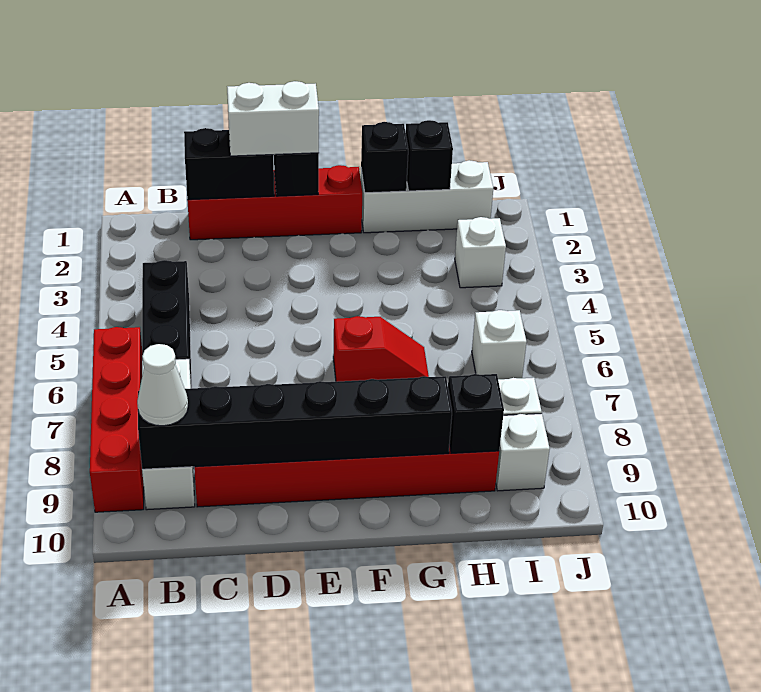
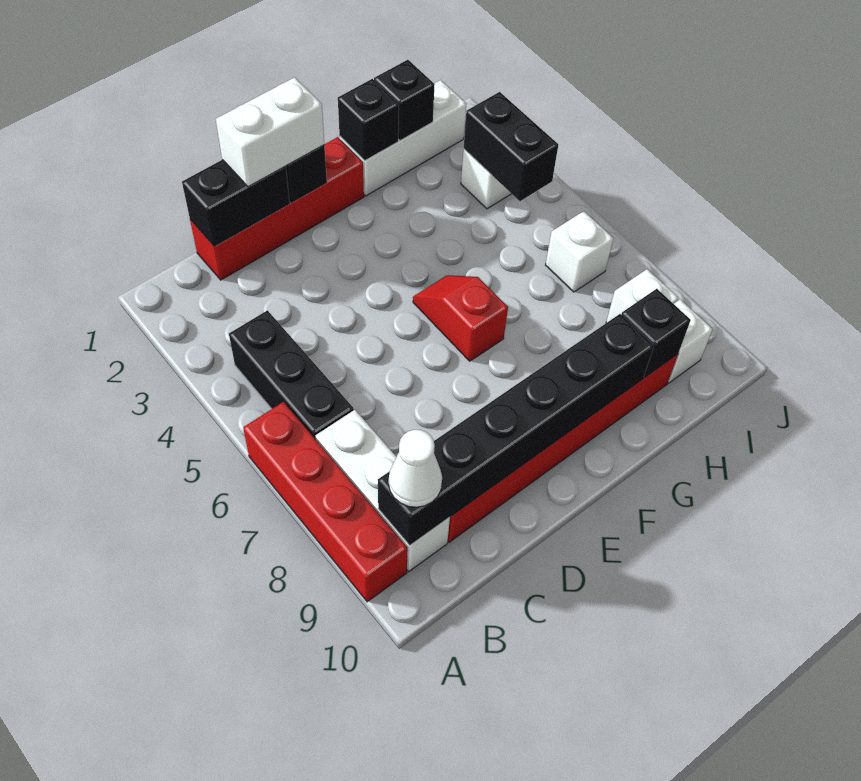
red 1x2 slope [333,316,429,382] -> red 1x2 slope turned to [413,275,508,361]
none -> black 1x2 brick [464,92,558,201]

